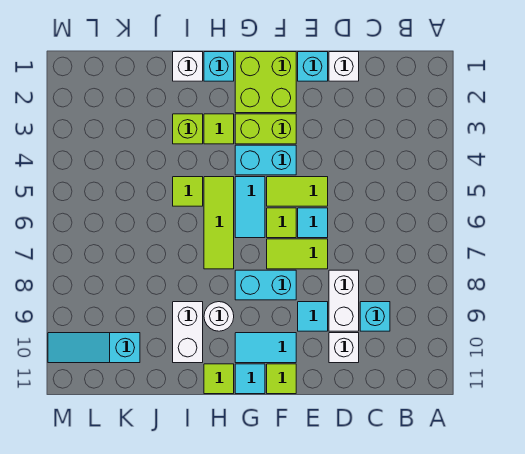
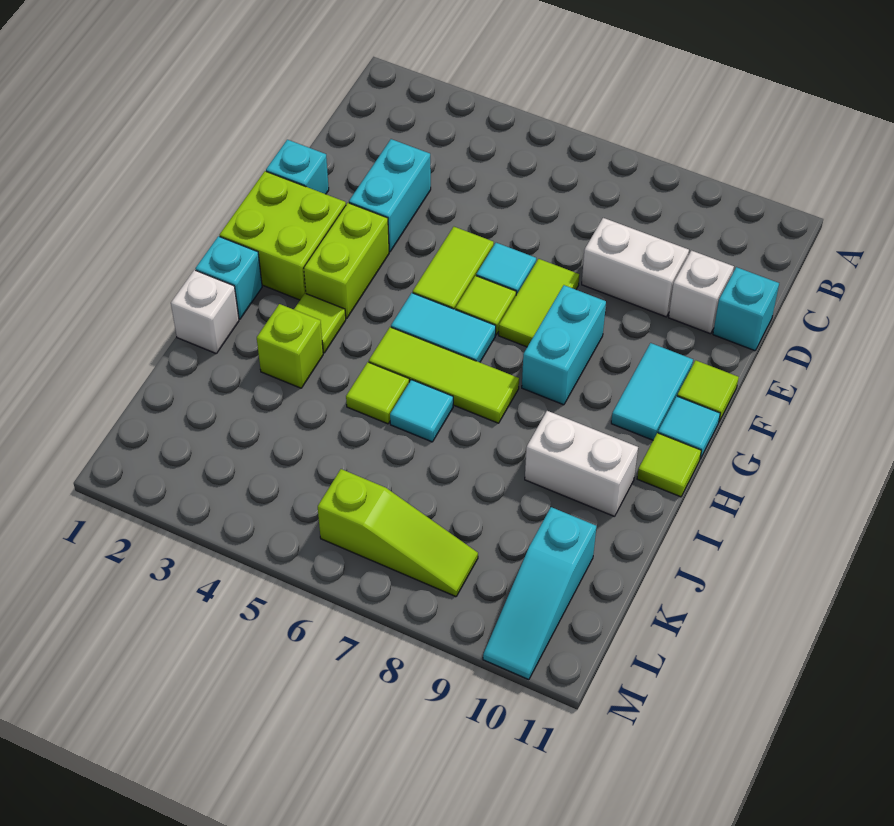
cyan 1x1 brick [360,302,390,331] -> cyan 1x1 brick moved to [713,267,779,351]
white 1x1 brick [329,52,359,81] -> none
cyan 1x1 tile [298,302,328,331] -> cyan 1x1 tile moved to [390,380,453,442]
cyan 1x2 brick [235,145,296,175] -> cyan 1x2 brick moved to [349,139,431,252]
white 1x1 round brick [204,302,234,331] -> none
none -> lime 1x3 slope [318,469,478,597]

